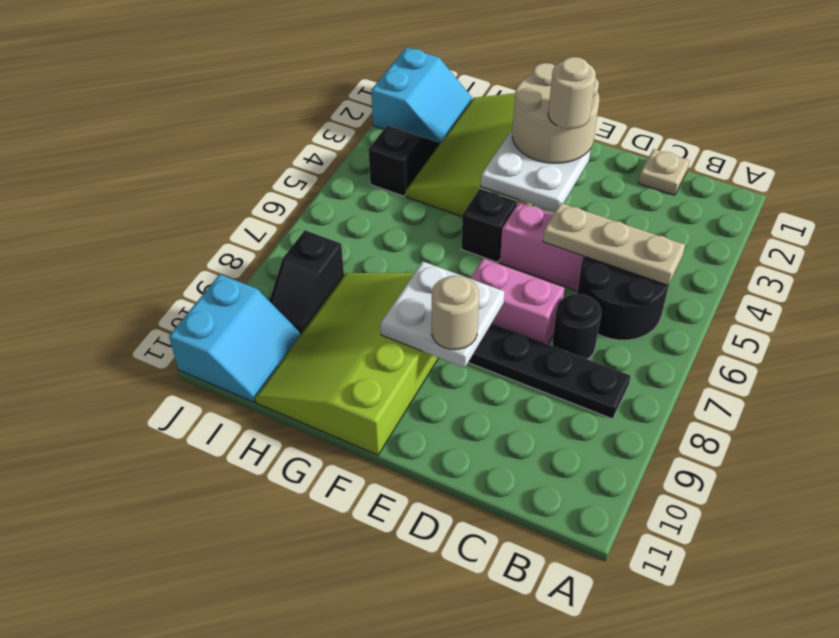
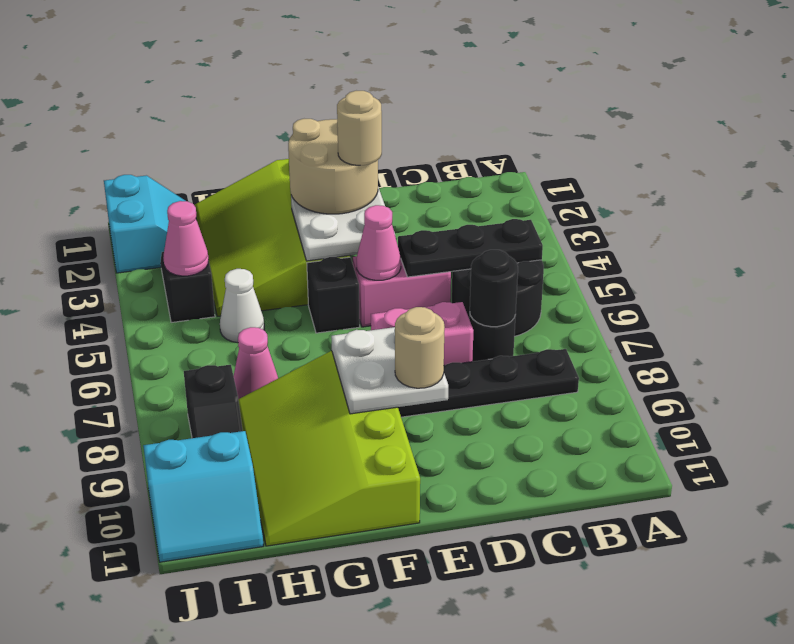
tan 1x3 plate [543,203,685,285] -> black 1x3 plate [398,219,543,277]
tan 1x1 plate [639,149,690,195] -> none
none -> black 1x1 round brick [470,250,518,327]
none -> pink 1x1 cone [356,205,401,280]
none -> white 1x1 cone [220,269,264,343]
none -> pink 1x1 cone [234,327,278,399]
none -> pink 1x1 cone [163,201,209,276]
cyan 2x2 slope [169,274,300,402] -> cyan 2x2 slope turned to [143,431,263,562]

